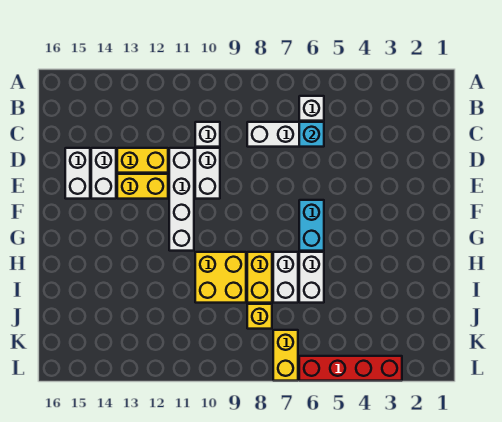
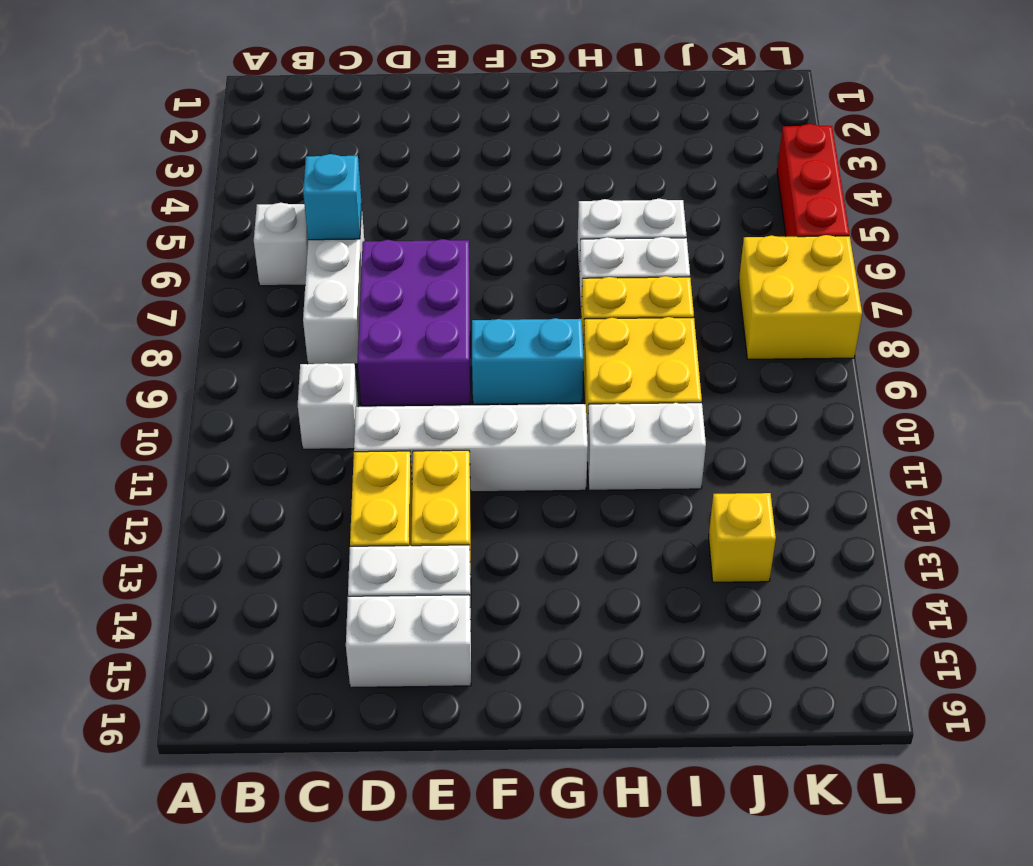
none -> purple 2x3 brick [358,239,470,406]
white 1x2 brick [195,148,220,199] -> white 1x2 brick moved to [587,403,706,490]
cyan 1x2 brick [299,200,324,251] -> cyan 1x2 brick moved to [472,318,584,404]
yellow 1x1 brick [247,304,272,329] -> yellow 1x1 brick moved to [709,493,776,582]
yellow 1x2 brick [273,330,298,381] -> yellow 2x2 brick [739,235,862,359]
red 1x4 brick [299,356,402,381] -> red 1x3 brick [777,124,849,237]

